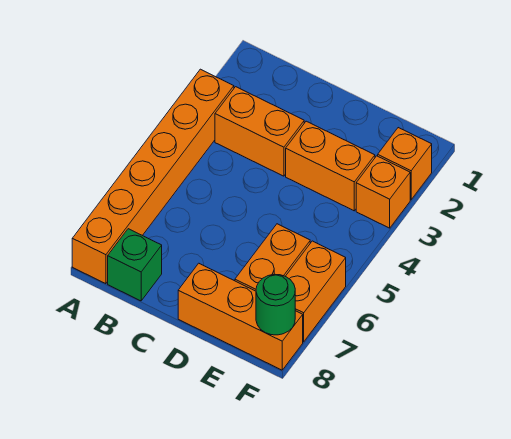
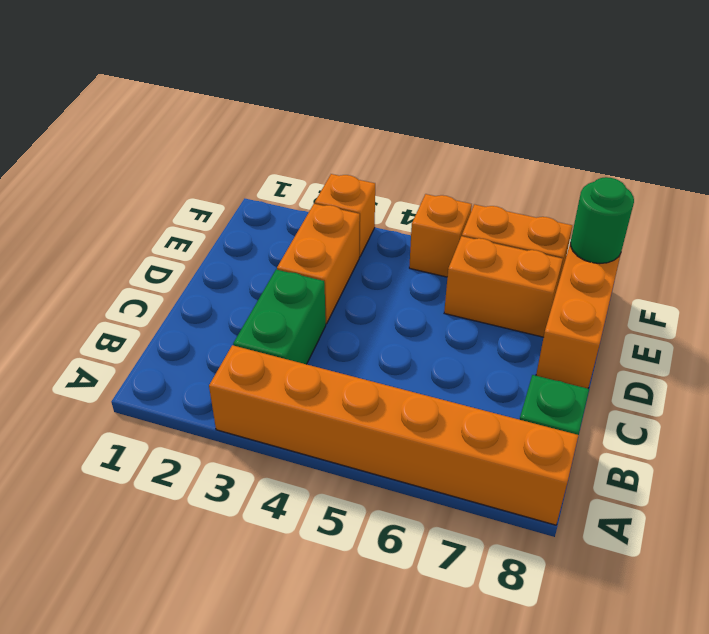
orange 1x2 brick [215,87,304,176] -> green 1x2 brick [233,270,326,364]
orange 1x1 brick [378,128,432,200] -> orange 1x1 brick moved to [409,194,472,277]

